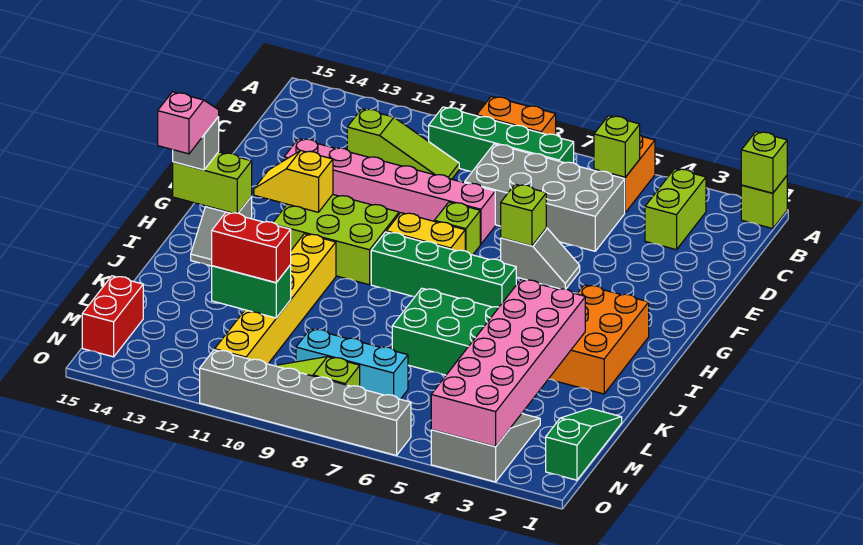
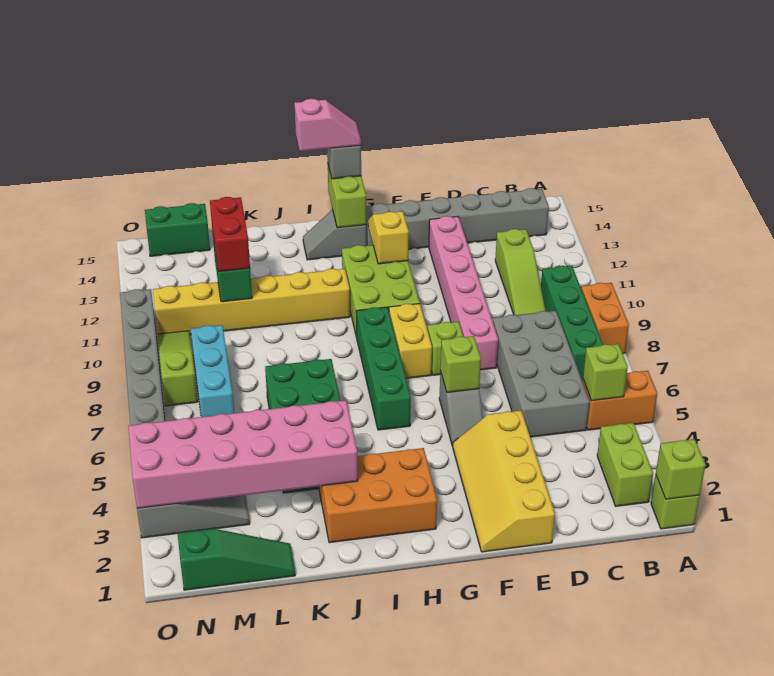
lime 1x2 brick [645,169,706,250] -> lime 1x2 brick turned to [597,423,653,506]
none -> grey 1x6 brick [366,188,549,249]
none -> yellow 2x4 slope [453,411,555,552]
red 1x2 brick [82,276,143,357] -> green 1x2 brick [145,203,210,256]

